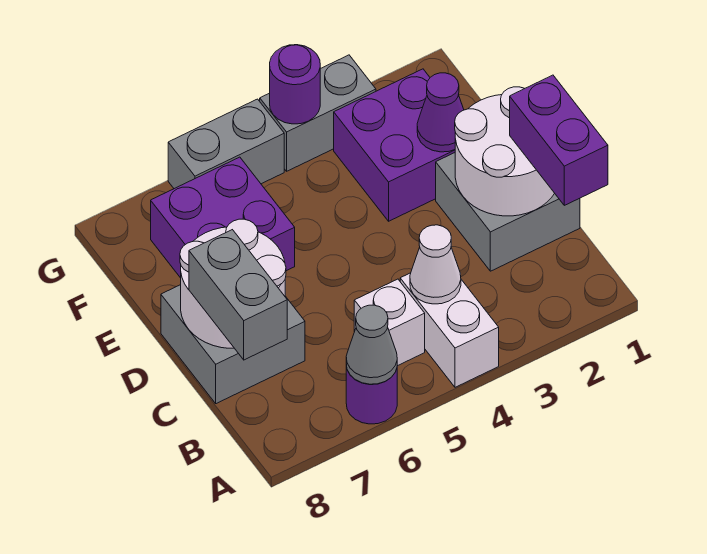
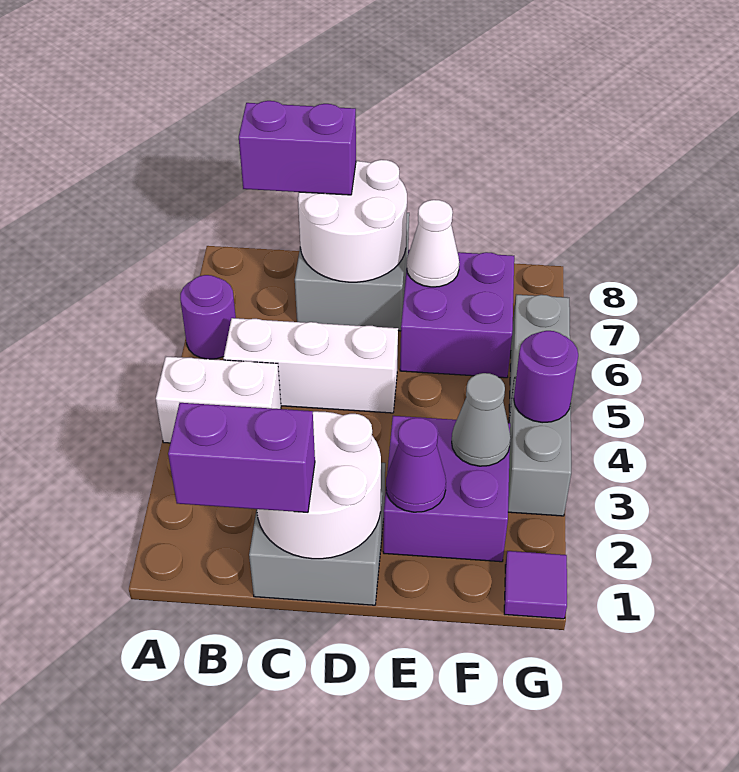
grey 1x1 cone [346,305,397,384] -> grey 1x1 cone moved to [452,373,511,466]
white 1x1 cone [410,225,461,304] -> white 1x1 cone moved to [407,200,459,287]
white 1x1 brick [354,279,425,366] -> white 1x3 brick [223,318,398,413]
grey 1x2 brick [189,230,287,360] -> purple 1x2 brick [239,101,356,195]
none -> purple 1x1 tile [504,551,567,619]

